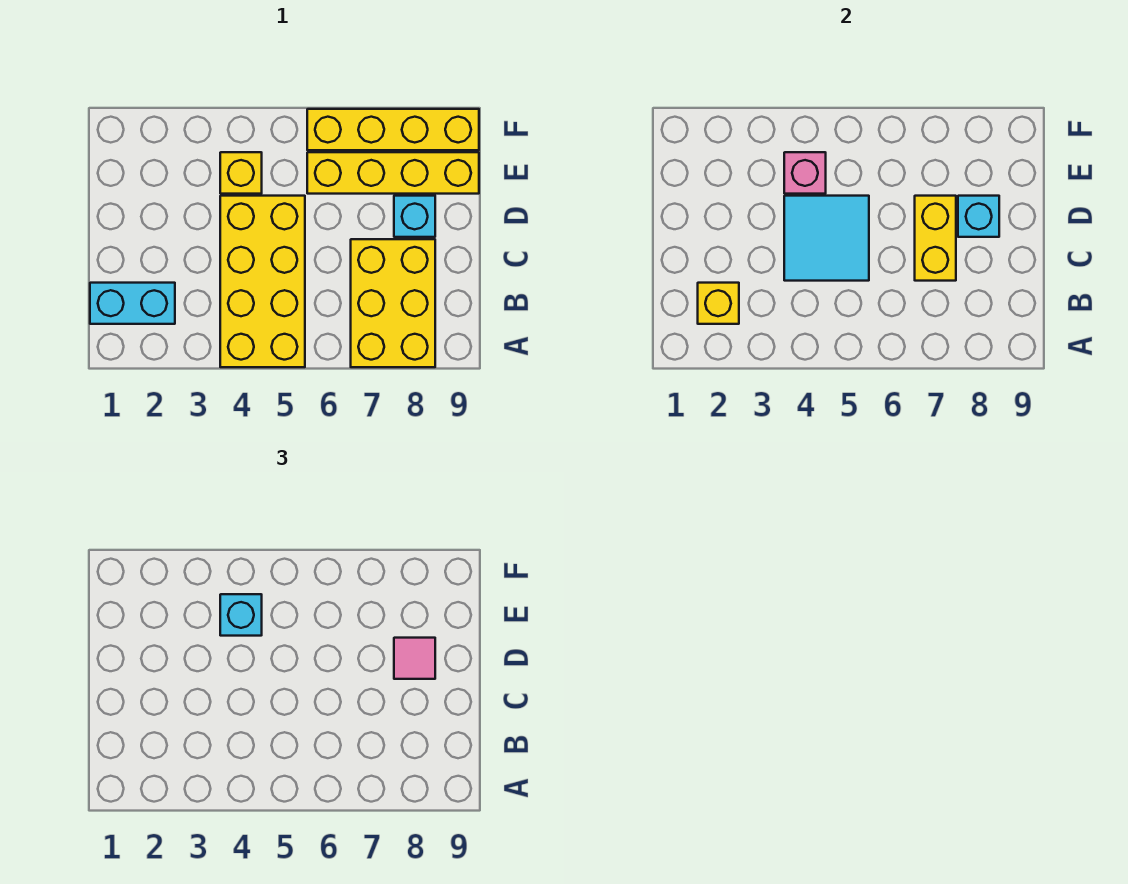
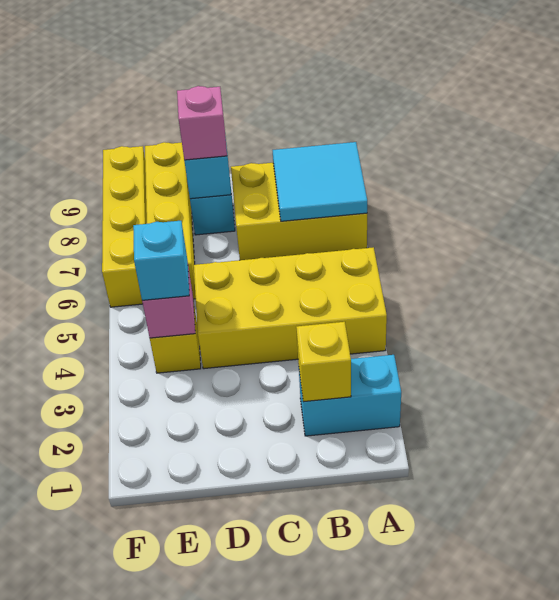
cyan 1x2 brick [90,283,175,324] -> cyan 1x2 brick turned to [299,355,401,436]
cyan 2x2 tile [784,196,869,281] -> cyan 2x2 tile moved to [273,142,367,221]
yellow 1x2 brick [915,196,956,281] -> none
pink 1x1 tile [394,638,435,679] -> pink 1x1 brick [177,86,227,160]

